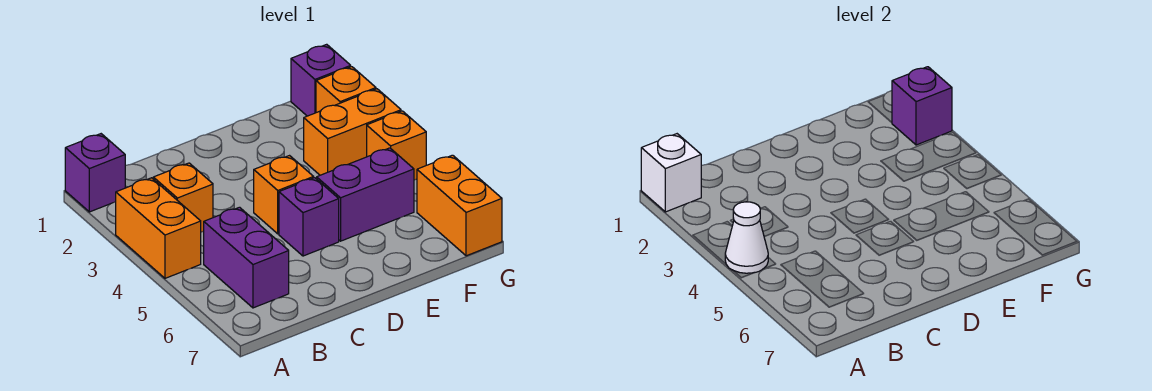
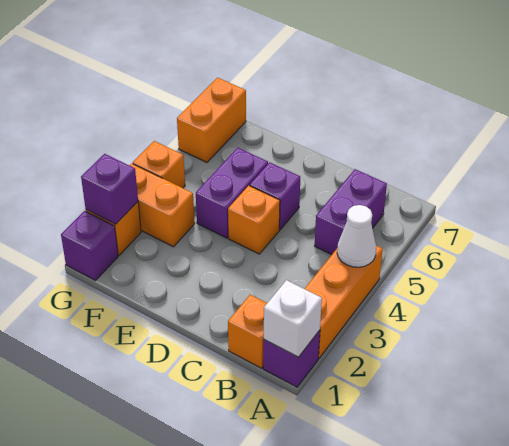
orange 1x2 brick [116,178,201,278] -> orange 1x3 brick [305,246,383,358]
orange 1x1 brick [153,163,213,232] -> orange 1x1 brick moved to [228,295,267,368]
purple 1x2 brick [317,148,414,241] -> purple 1x2 brick turned to [196,148,268,238]

